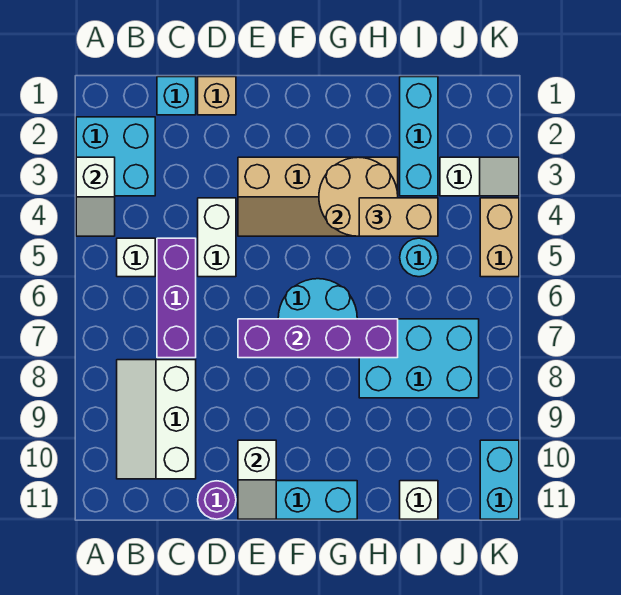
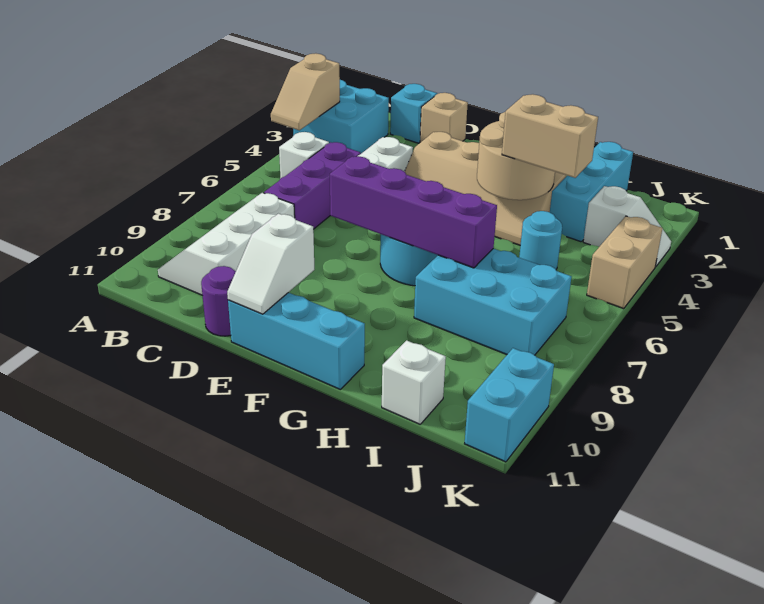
white 1x2 slope [76,157,115,236] -> tan 1x2 slope [271,53,340,130]

